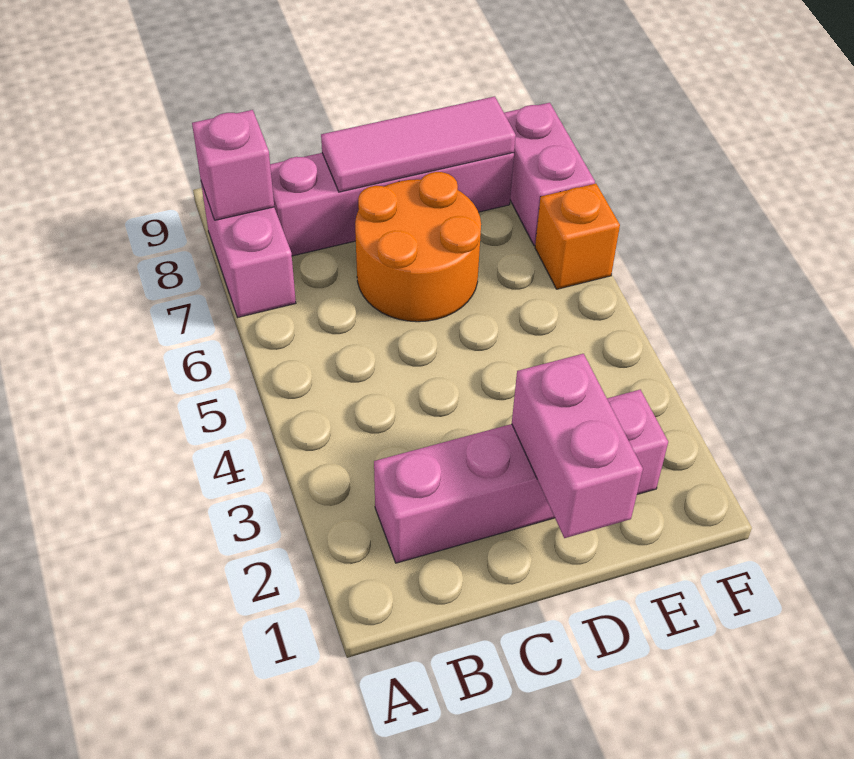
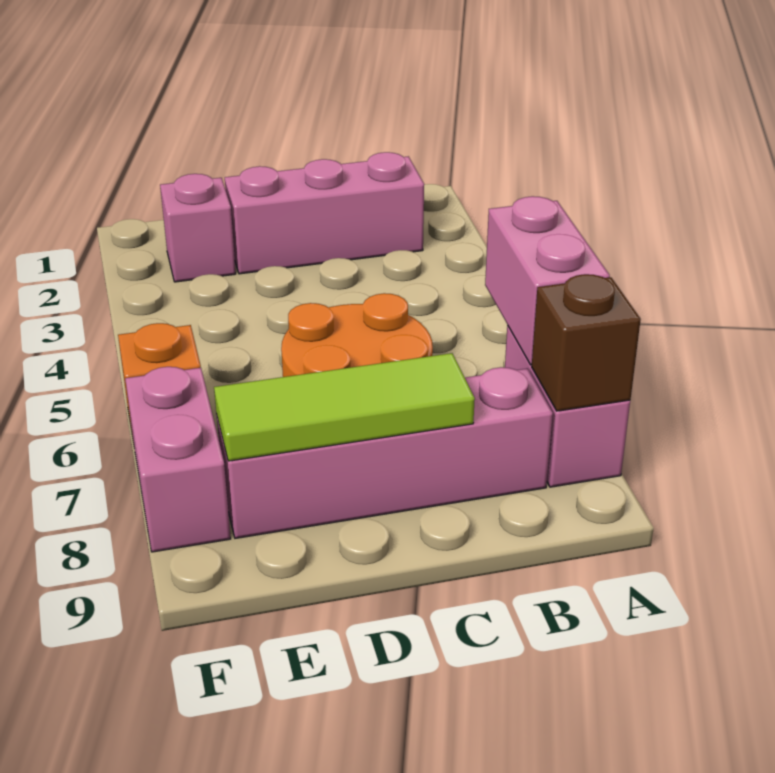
pink 1x1 brick [192,110,274,220] -> brown 1x1 brick [532,274,641,411]
pink 1x3 tile [321,96,516,192] -> lime 1x3 tile [214,353,475,461]
pink 1x2 brick [512,354,643,538] -> pink 1x2 brick moved to [485,196,610,365]

